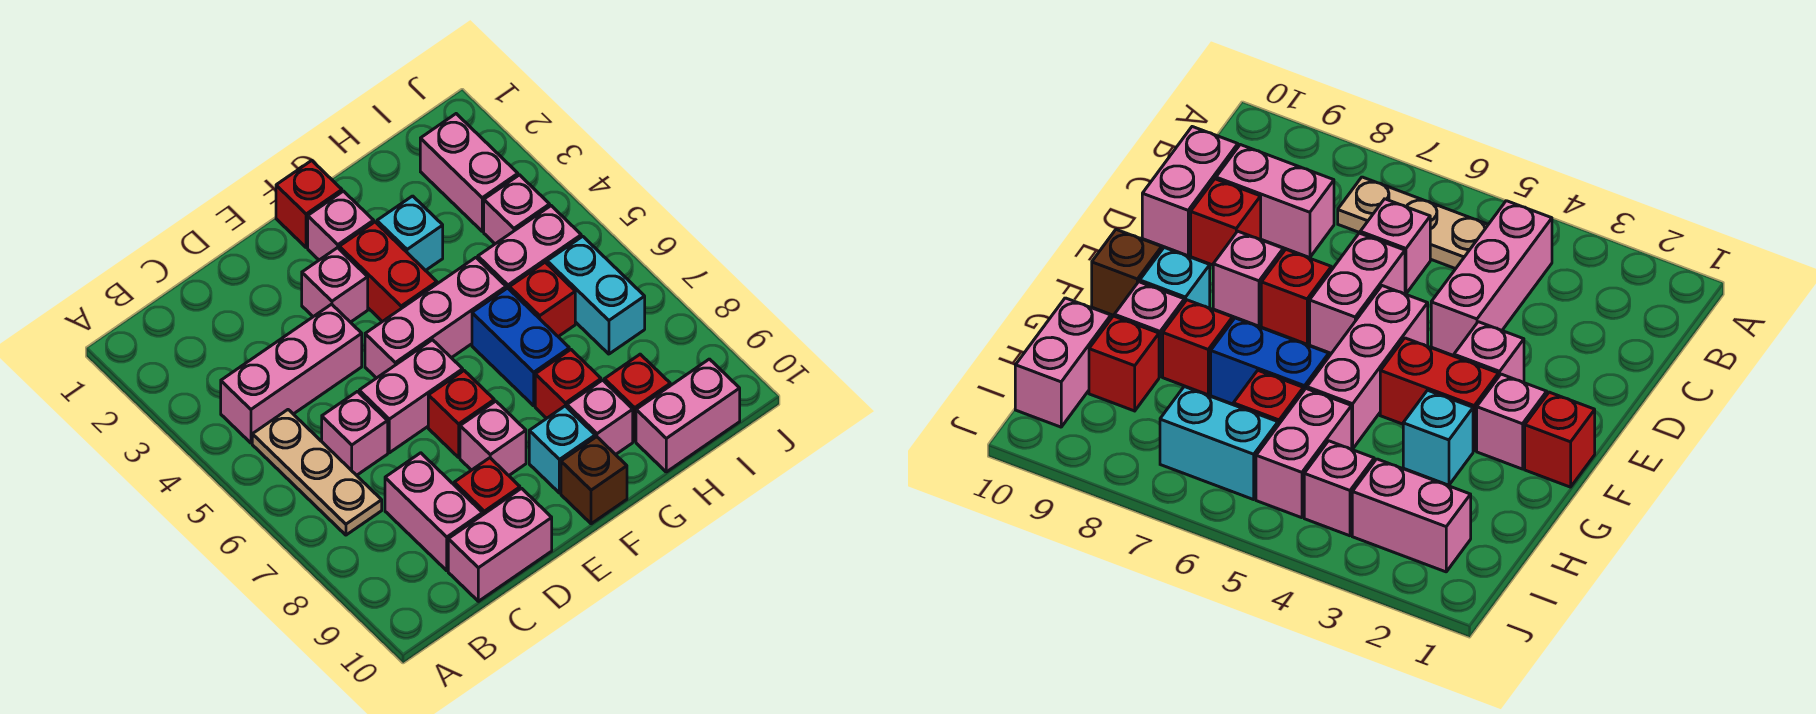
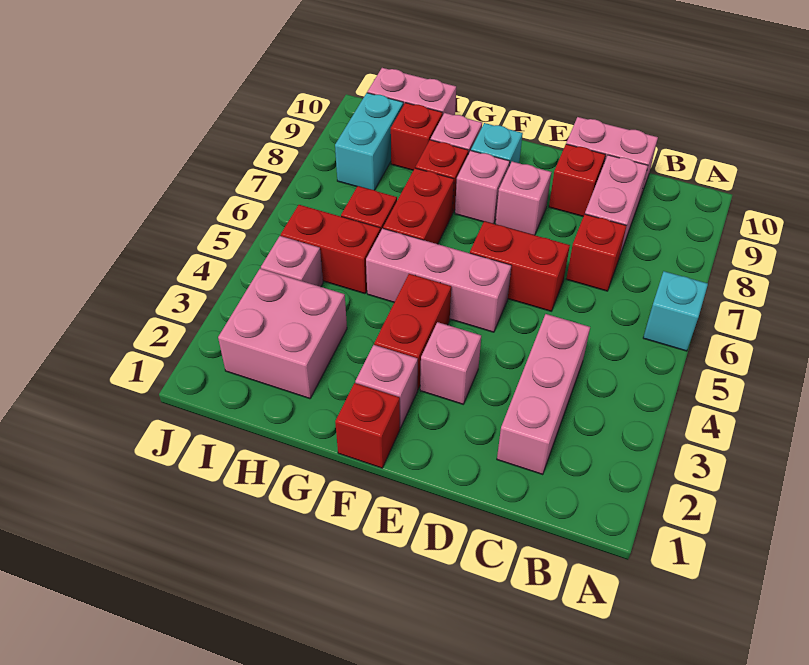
pink 1x3 brick [221,304,362,443] -> pink 1x3 brick turned to [497,314,590,475]
tan 1x3 plate [252,410,382,535] -> none
pink 1x1 brick [322,391,388,475] -> pink 1x1 brick moved to [455,151,510,224]
pink 1x2 brick [359,340,463,453] -> red 1x2 brick [470,221,570,311]
red 1x1 brick [428,371,494,457] -> red 1x1 brick moved to [566,214,627,291]
brown 1x1 brick [561,437,627,524] -> none
cyan 1x1 brick [377,196,443,271] -> cyan 1x1 brick moved to [643,271,708,351]
blue 1x2 brick [472,288,569,406] -> red 1x2 brick [383,168,454,244]
pink 1x2 brick [478,206,581,289] -> red 1x2 brick [281,205,380,294]
pink 1x2 brick [420,114,518,231] -> pink 2x2 brick [218,269,347,399]
cyan 1x2 brick [547,236,645,354] -> cyan 1x2 brick moved to [335,93,403,190]

